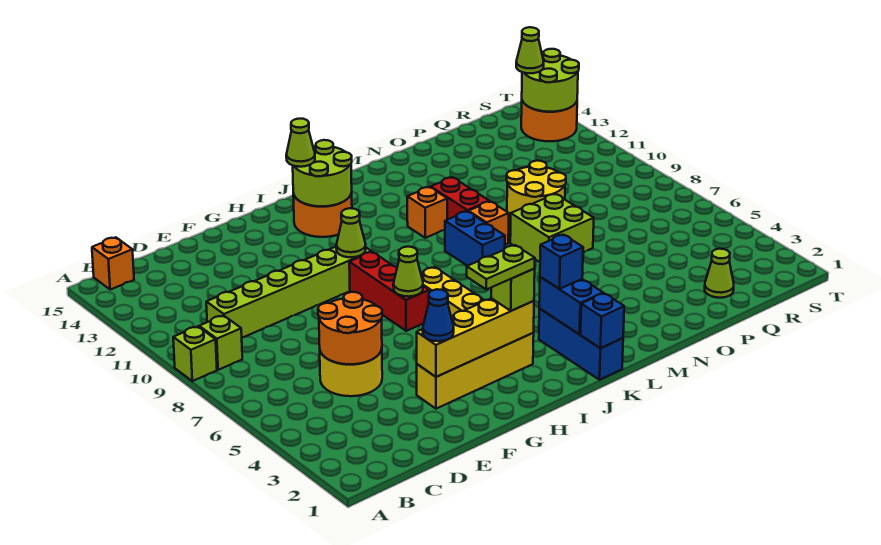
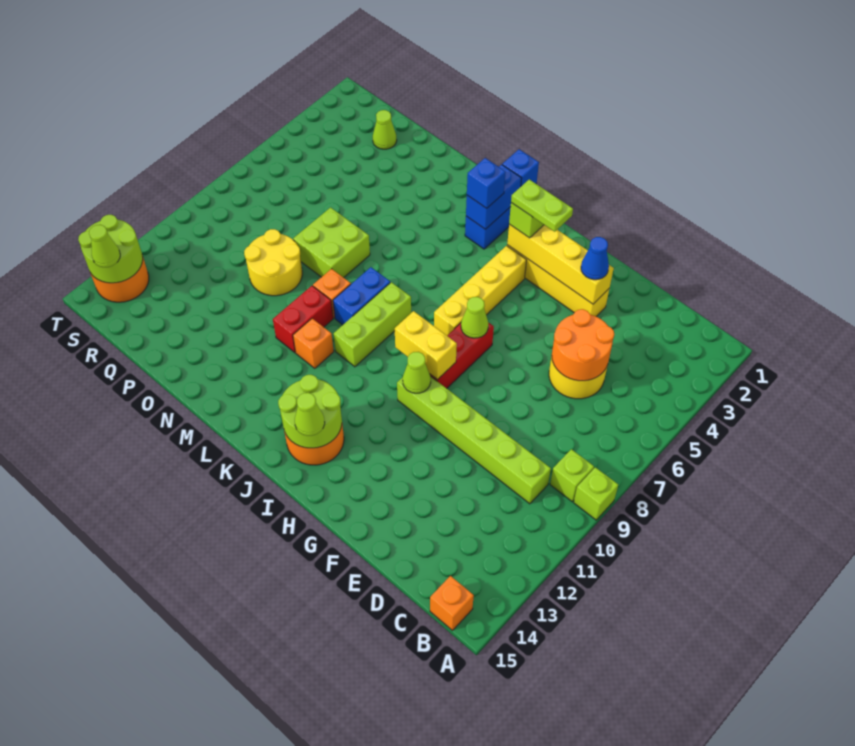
none -> yellow 1x2 brick [395,311,457,380]
none -> lime 1x3 brick [334,282,411,367]

